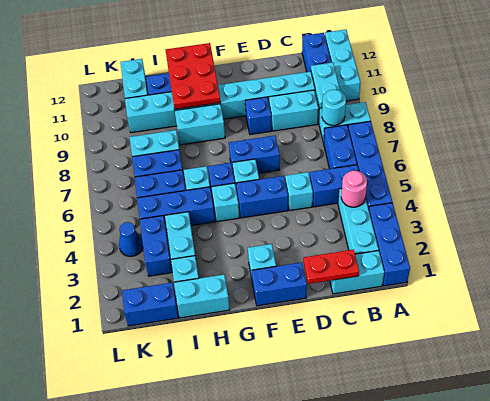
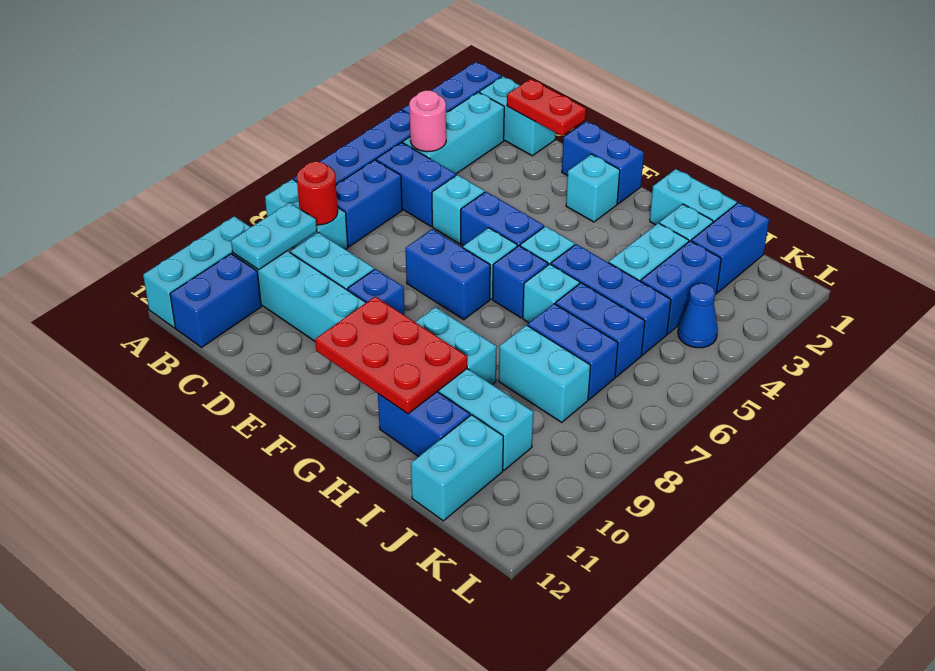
cyan 1x1 round brick [322,90,346,125] -> red 1x1 round brick [297,162,338,225]
red 2x3 plate [166,43,220,109] -> red 2x3 plate turned to [315,297,467,414]
blue 1x2 brick [122,283,178,326] -> blue 1x2 brick turned to [691,203,769,293]

